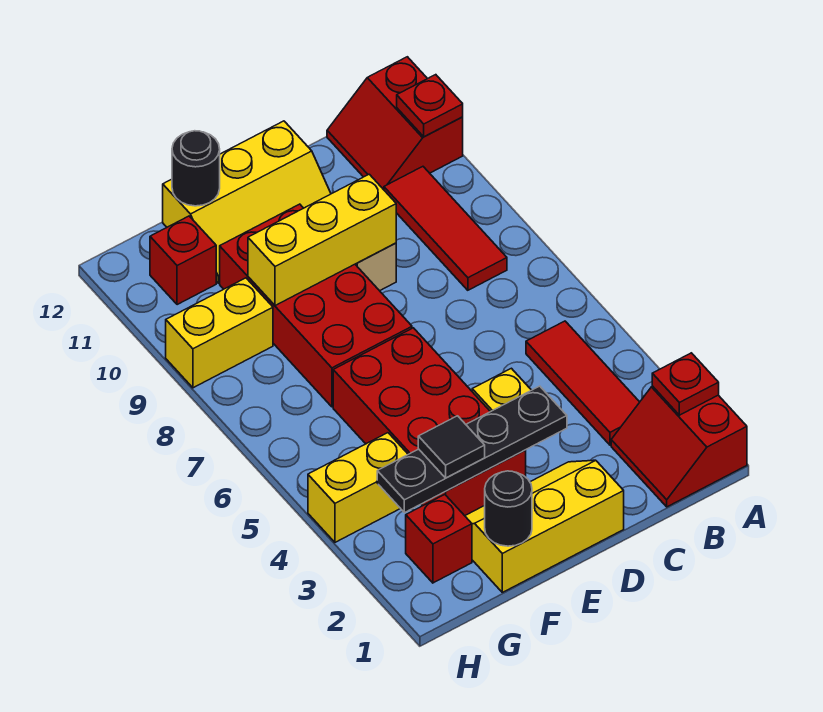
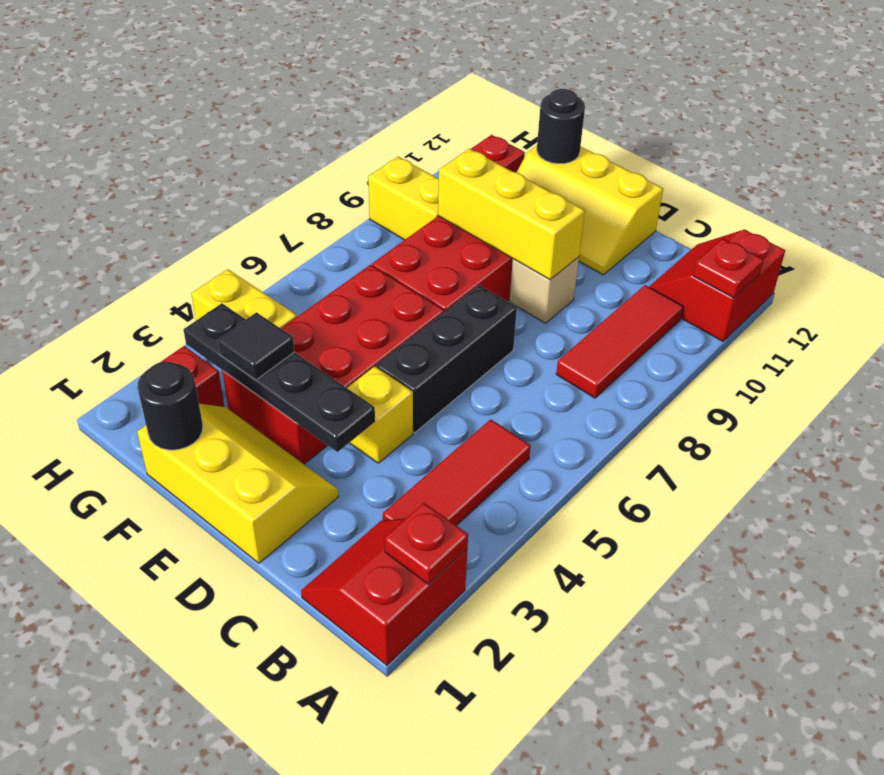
none -> black 1x3 brick [377,285,517,433]

